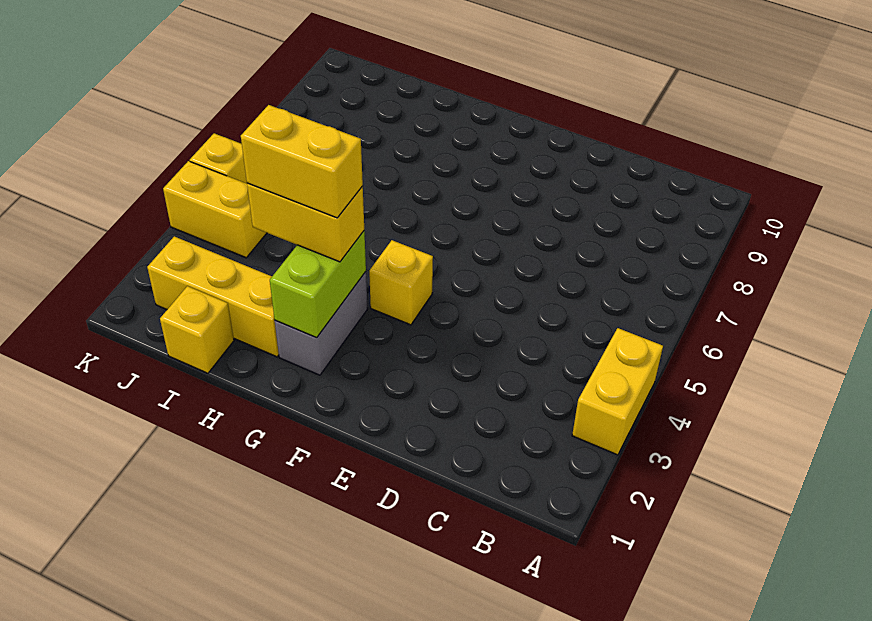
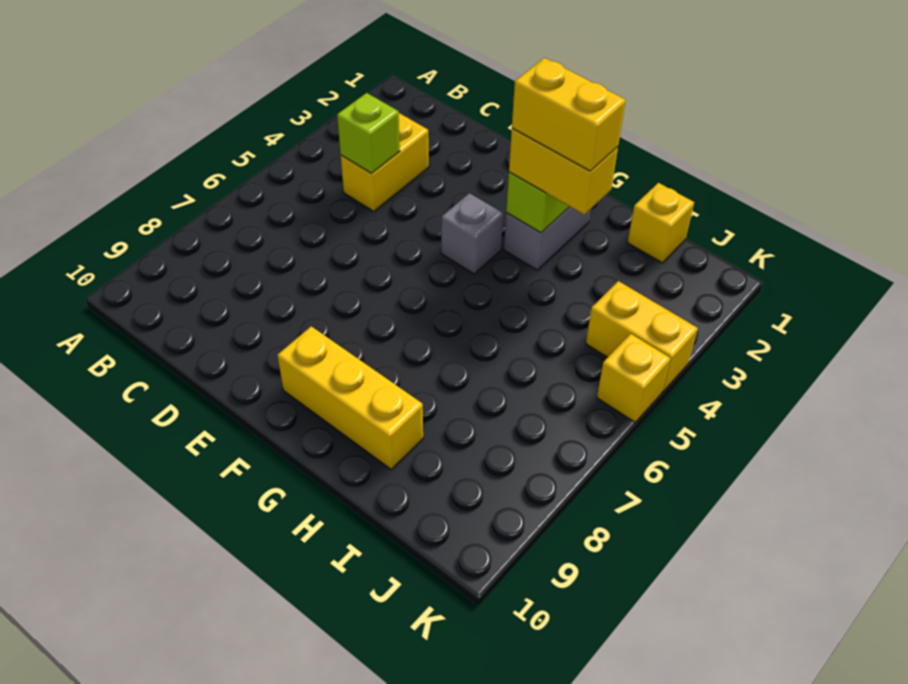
yellow 1x2 brick [572,328,663,455] -> yellow 1x2 brick moved to [341,113,429,211]
none -> lime 1x1 brick [337,93,400,173]
yellow 1x1 brick [369,240,433,325] -> grey 1x1 brick [441,193,503,274]
yellow 1x3 brick [147,236,279,357] -> yellow 1x3 brick moved to [277,326,423,469]

